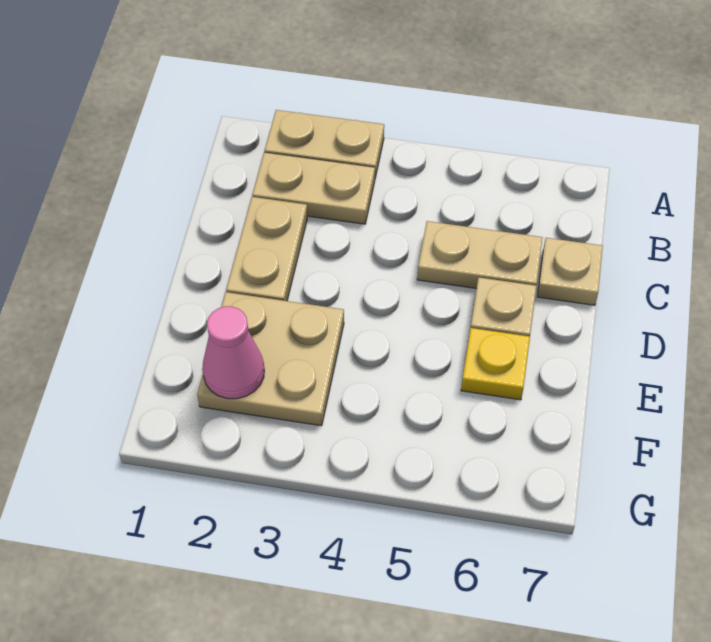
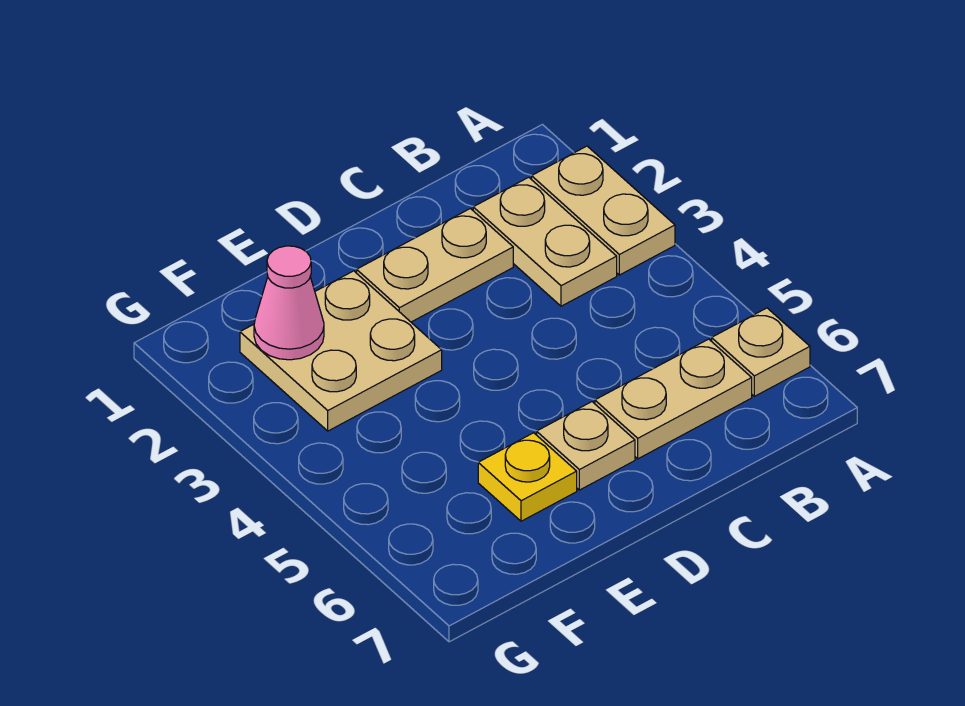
tan 1x2 plate [417,221,543,289] -> tan 1x2 plate turned to [595,339,752,459]
tan 1x1 plate [537,238,603,305] -> tan 1x1 plate moved to [712,308,810,396]

